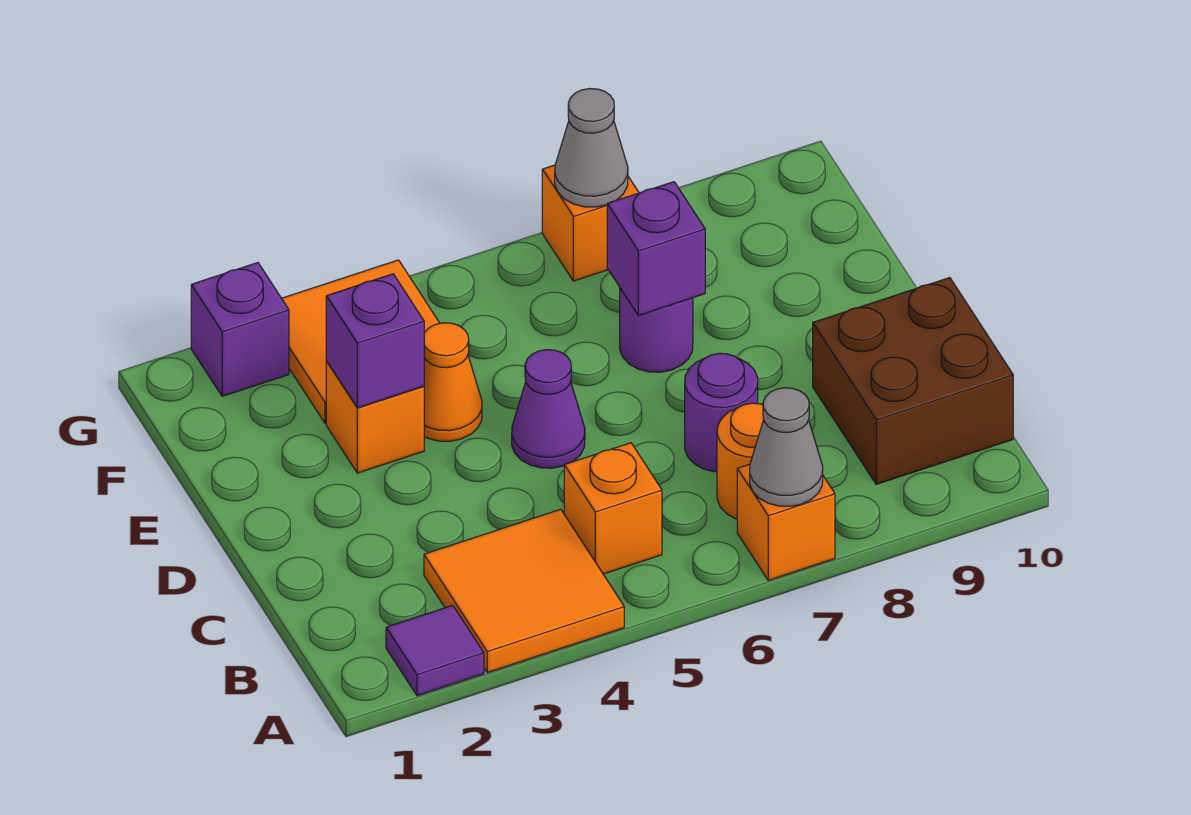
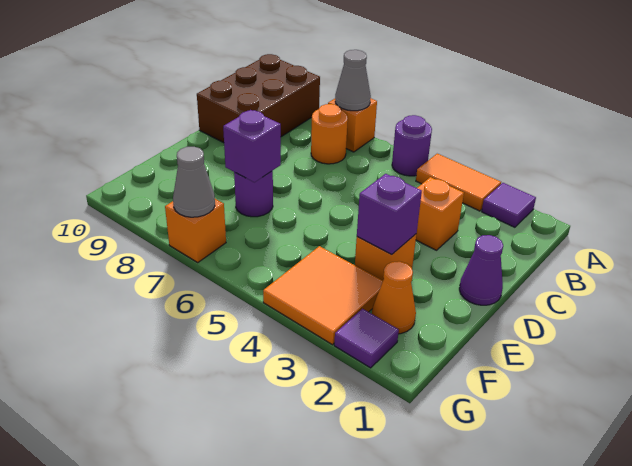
orange 2x2 tile [424,509,624,673] -> orange 1x2 tile [416,154,501,211]
orange 1x1 brick [564,443,662,574] -> orange 1x1 brick moved to [416,177,464,250]
brown 2x2 brick [813,278,1013,484] -> brown 2x3 brick [197,54,320,143]
purple 1x1 round brick [685,353,758,472] -> purple 1x1 round brick moved to [392,115,432,176]
purple 1x1 cone [512,350,585,468] -> purple 1x1 cone moved to [459,235,503,305]
orange 1x1 cone [424,323,482,441] -> orange 1x1 cone moved to [372,261,416,334]
purple 1x1 brick [191,263,289,396] -> purple 1x1 tile [334,309,399,368]

